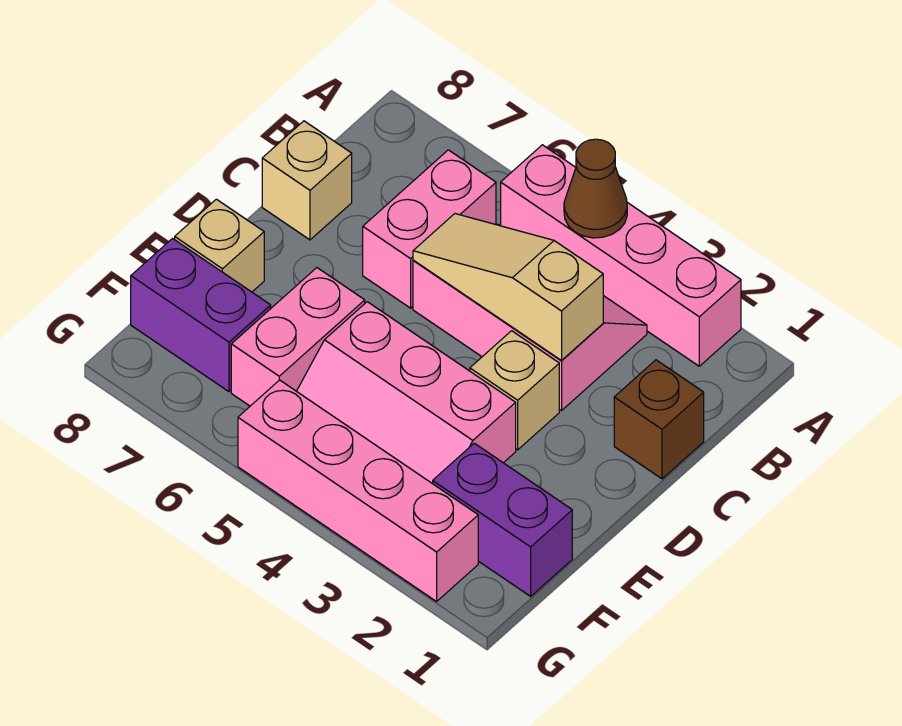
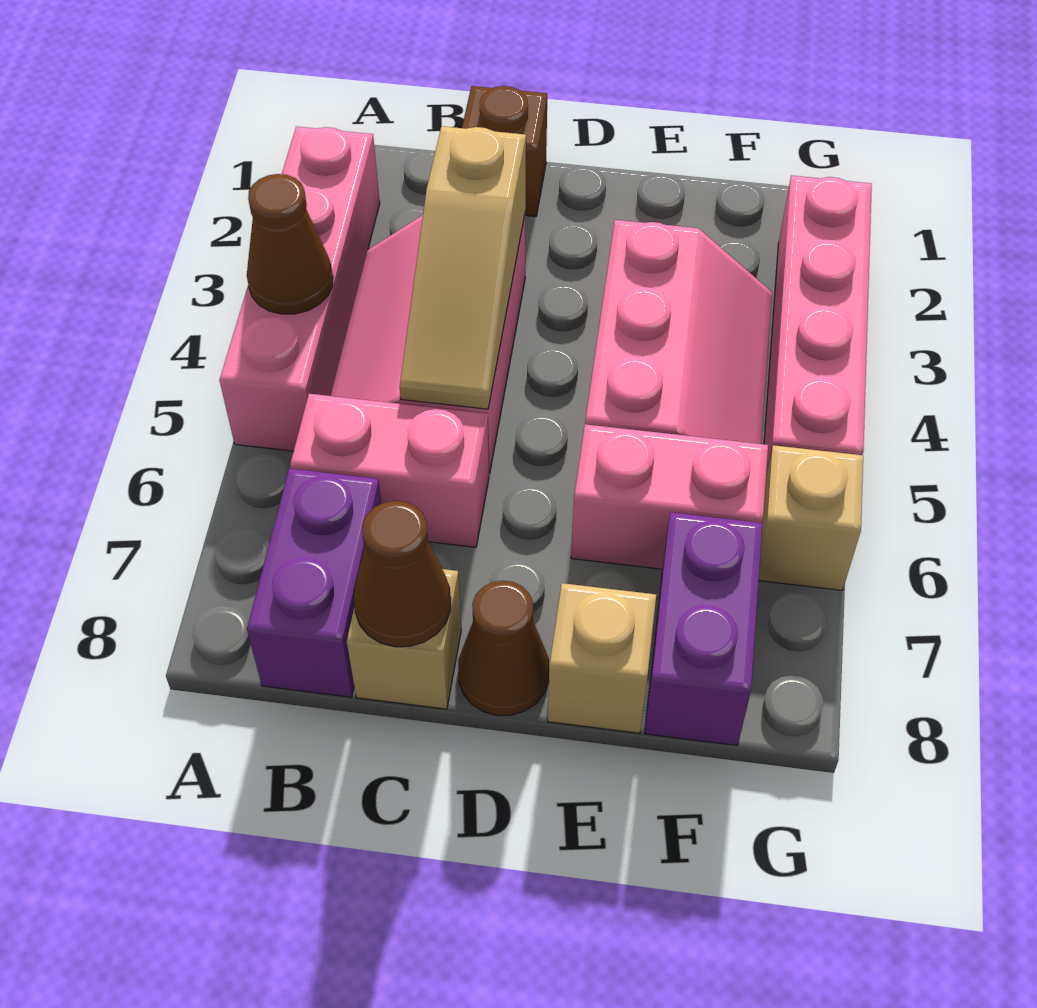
none -> brown 1x1 cone [354,501,451,647]
tan 1x1 brick [470,331,559,450] -> tan 1x1 brick moved to [759,445,863,590]
none -> brown 1x1 cone [458,581,549,715]
purple 1x2 brick [433,443,572,596] -> purple 1x2 brick moved to [247,469,381,697]

